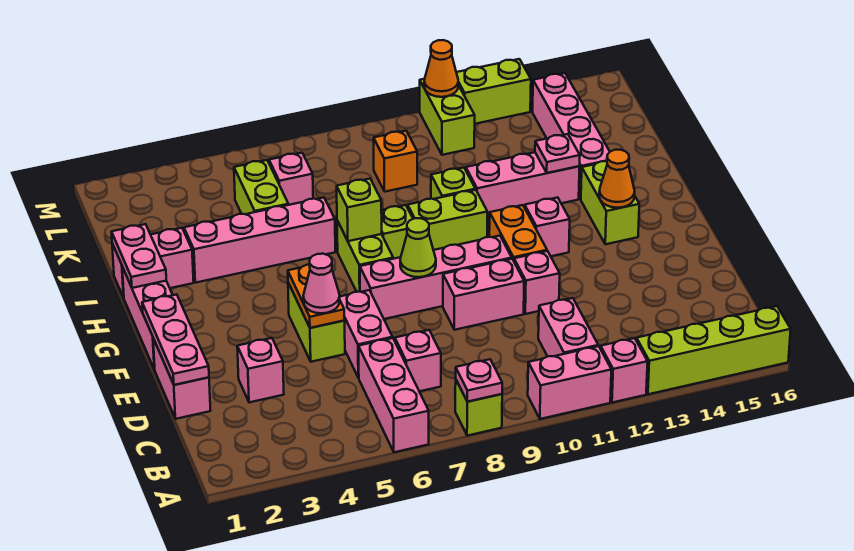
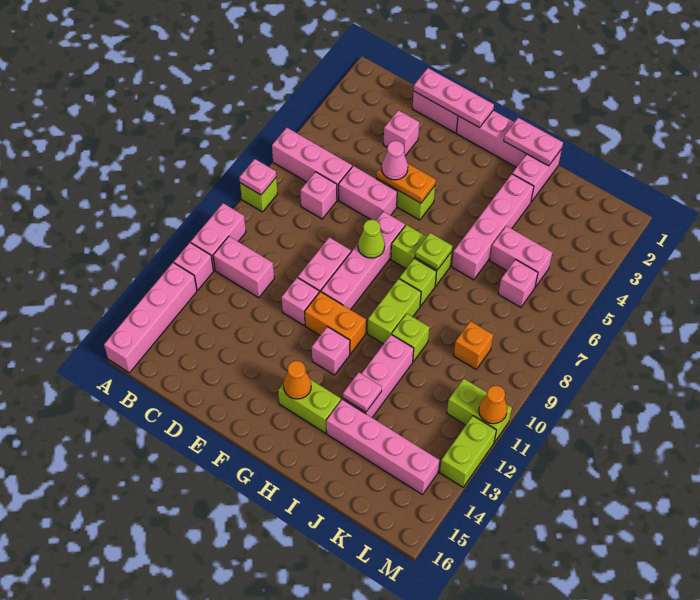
lime 1x4 brick [636,306,791,394] -> pink 1x4 brick [104,263,197,373]
lime 1x1 brick [337,179,382,241] -> lime 1x1 plate [415,233,452,270]
lime 1x2 brick [234,160,288,214] -> pink 1x2 brick [490,226,552,287]

